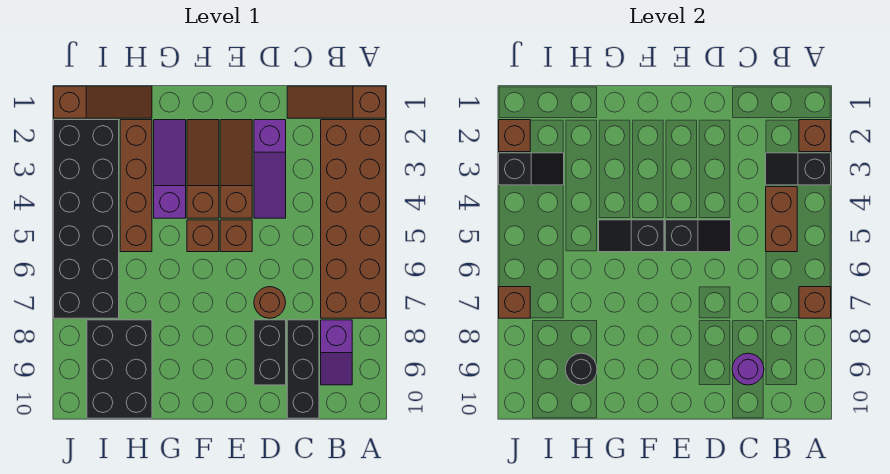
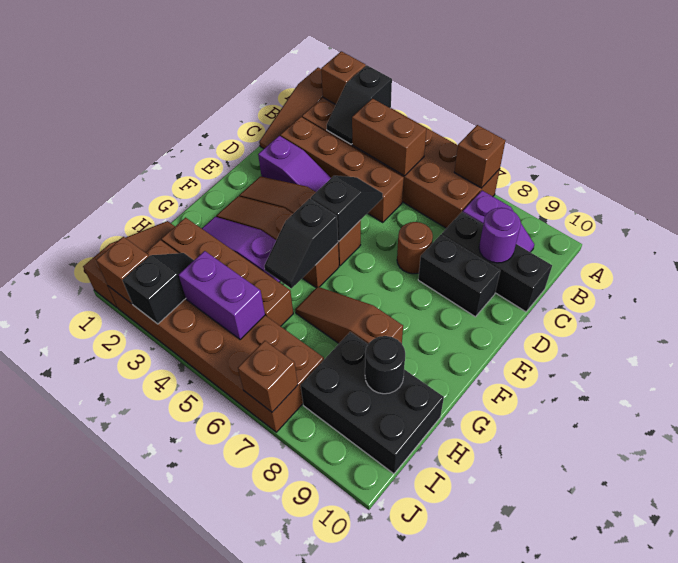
none -> brown 1x4 brick [280,117,404,223]
none -> brown 1x3 slope [295,287,403,344]
black 2x6 brick [54,120,119,318] -> brown 2x6 brick [108,240,324,432]
none -> purple 1x2 brick [179,251,265,340]

